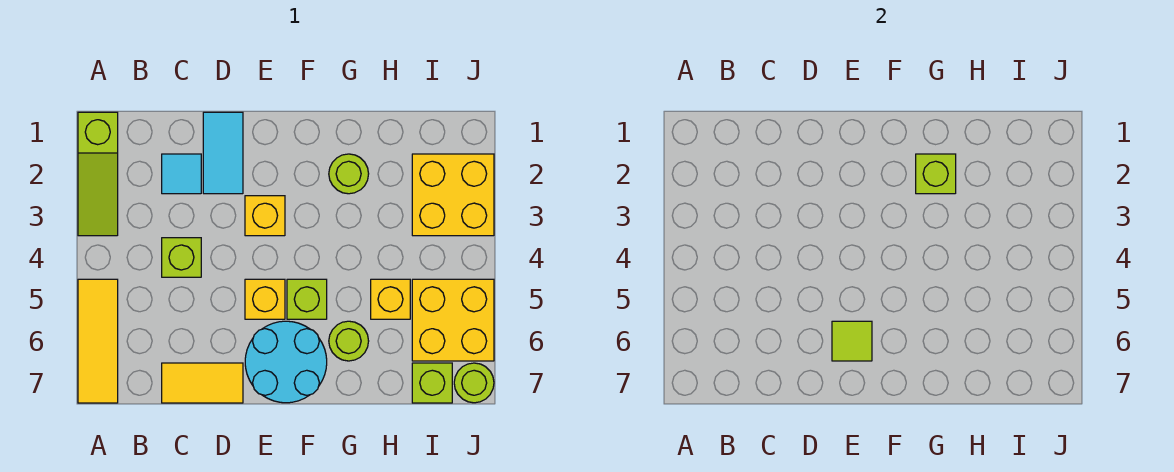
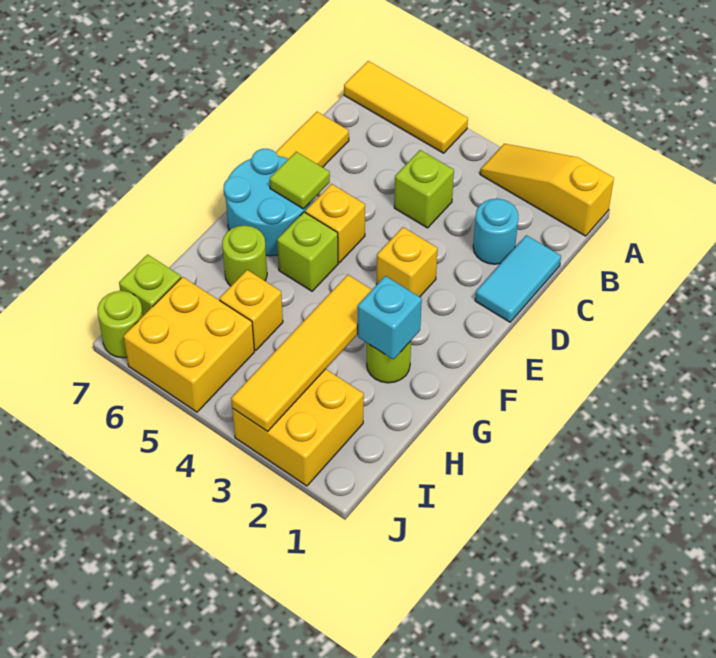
lime 1x3 slope [78,112,118,236] -> yellow 1x3 slope [480,144,614,236]
cyan 1x1 tile [162,154,201,194] -> cyan 1x1 round brick [473,199,518,264]
cyan 1x2 tile [203,112,243,194] -> cyan 1x2 tile turned to [475,235,561,322]
lime 1x1 brick [916,154,956,194] -> cyan 1x1 brick [358,276,422,360]
none -> yellow 1x4 tile [231,275,372,432]

